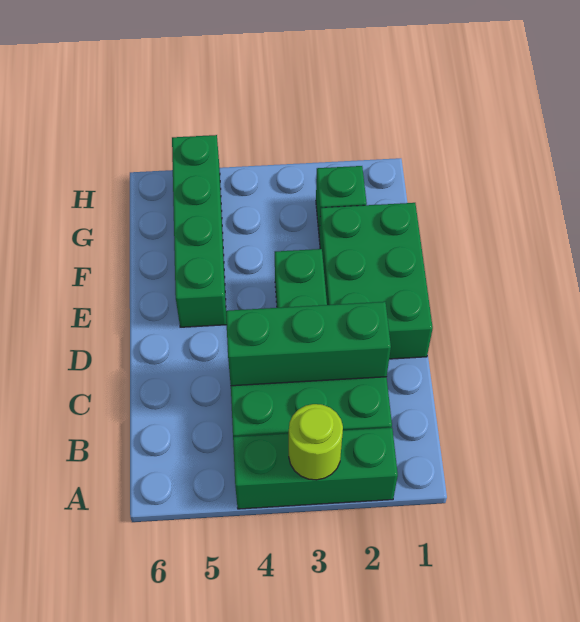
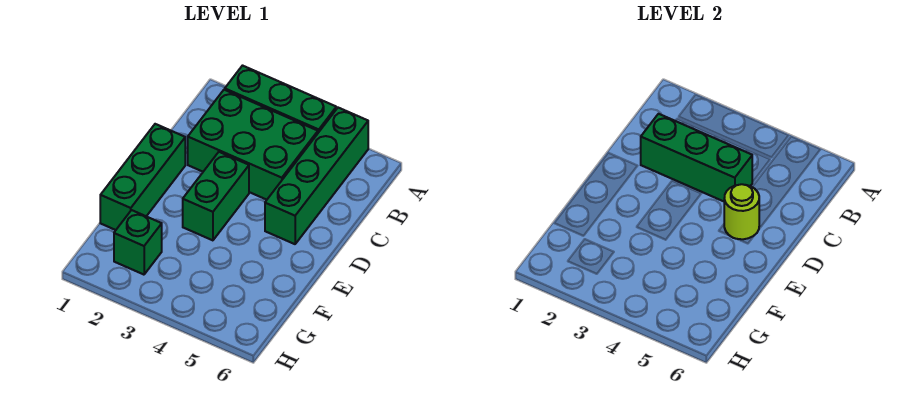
lime 1x1 round brick [289,404,343,480] -> lime 1x1 round brick moved to [724,184,759,239]
green 2x3 brick [319,203,433,359] -> green 1x3 brick [100,124,185,230]
green 1x4 brick [172,135,227,327] -> green 1x4 brick moved to [265,108,368,244]

